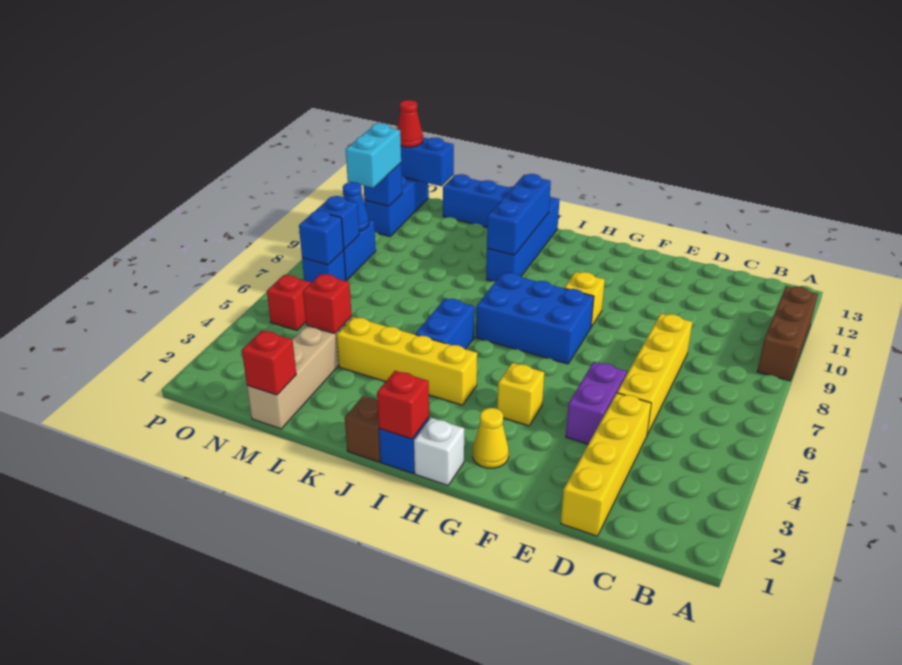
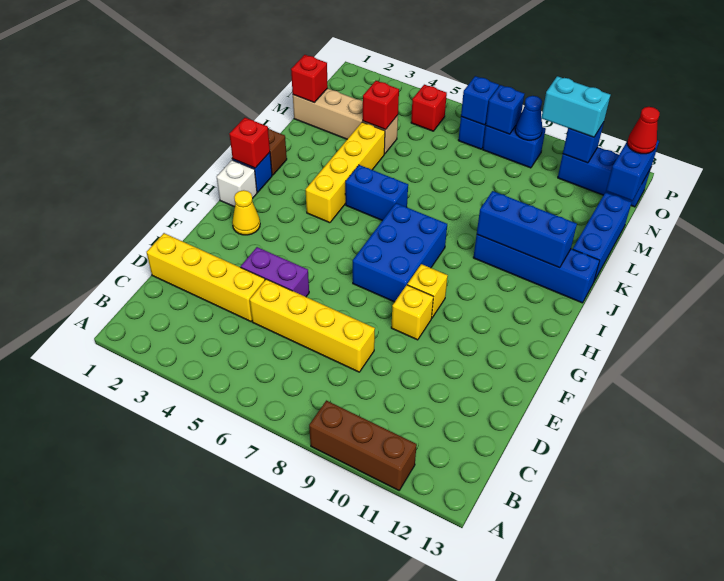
yellow 1x1 brick [497,363,544,426] -> yellow 1x1 brick moved to [391,285,433,340]

